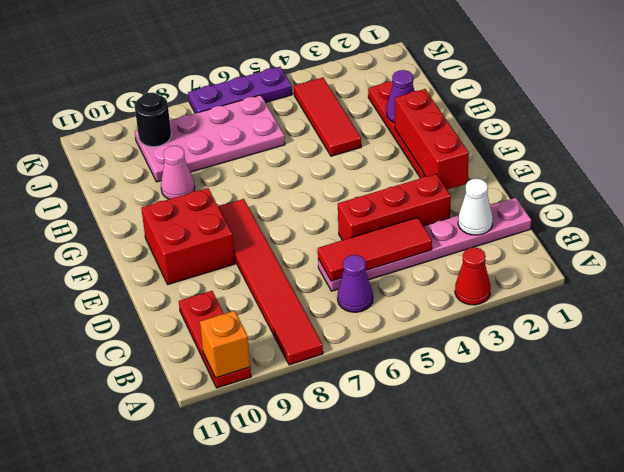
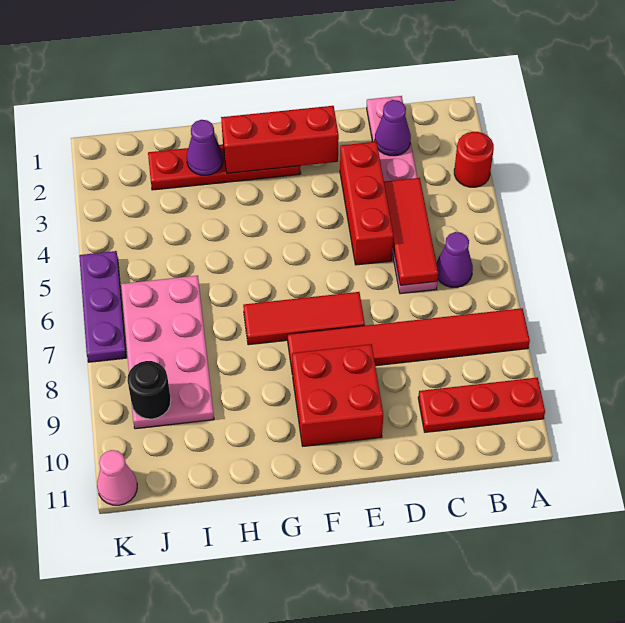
red 1x1 cone [455,247,491,305] -> red 1x1 round brick [454,132,494,187]
orange 1x1 brick [200,311,250,378] -> none
white 1x1 cone [458,179,493,235] -> purple 1x1 cone [375,100,411,156]
red 1x3 tile [294,78,361,156] -> red 1x3 tile moved to [243,292,365,345]
pink 1x1 cone [161,146,195,199] -> pink 1x1 cone moved to [97,450,137,505]

